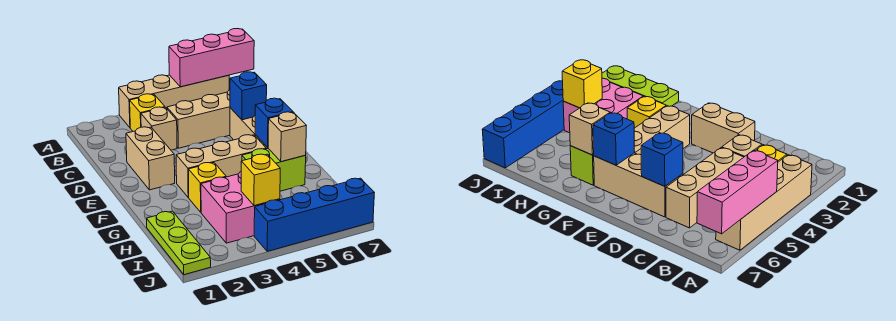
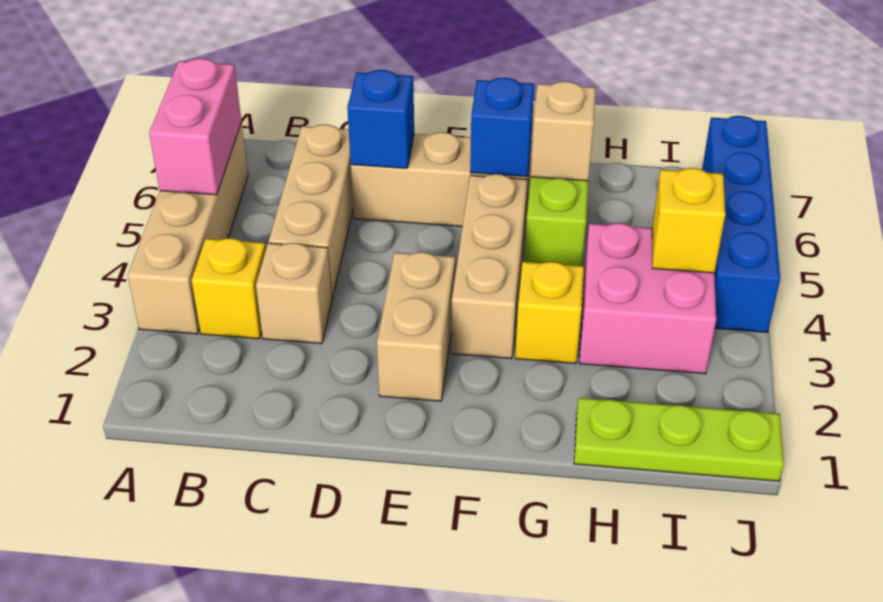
pink 1x3 brick [169,29,254,87] -> pink 1x2 brick [149,58,242,195]
tan 1x2 brick [126,127,175,190] -> tan 1x2 brick turned to [377,252,455,401]

